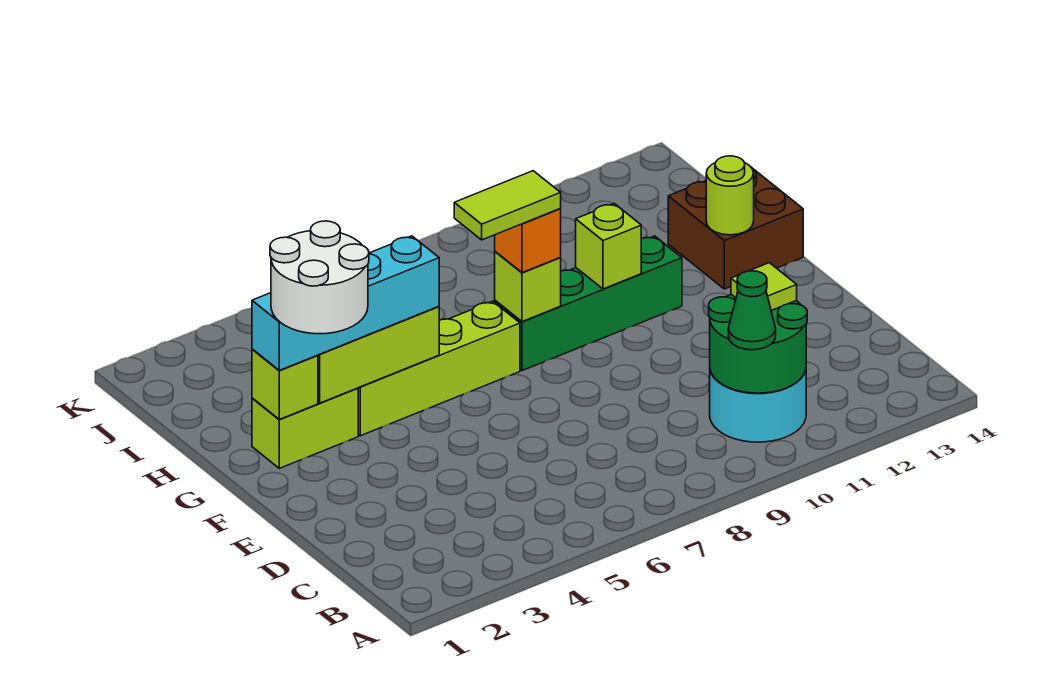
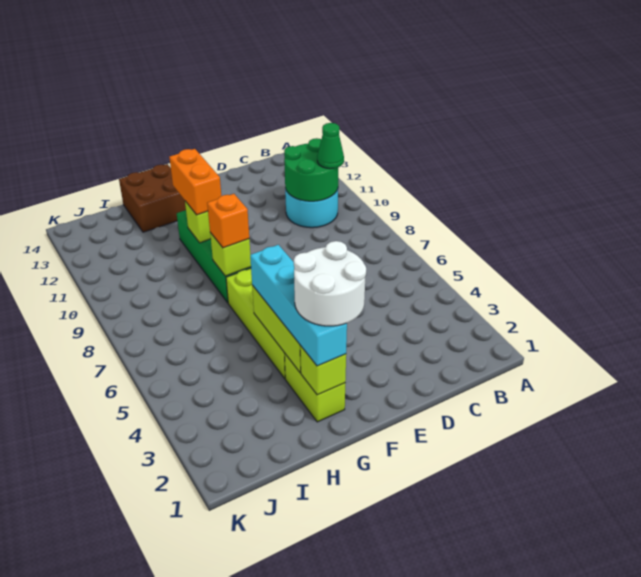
lime 1x1 tile [731,263,797,310] -> none
lime 1x2 tile [454,171,561,240] -> none
none -> orange 1x2 brick [169,149,221,215]
lime 1x1 round brick [706,156,754,235] -> none

